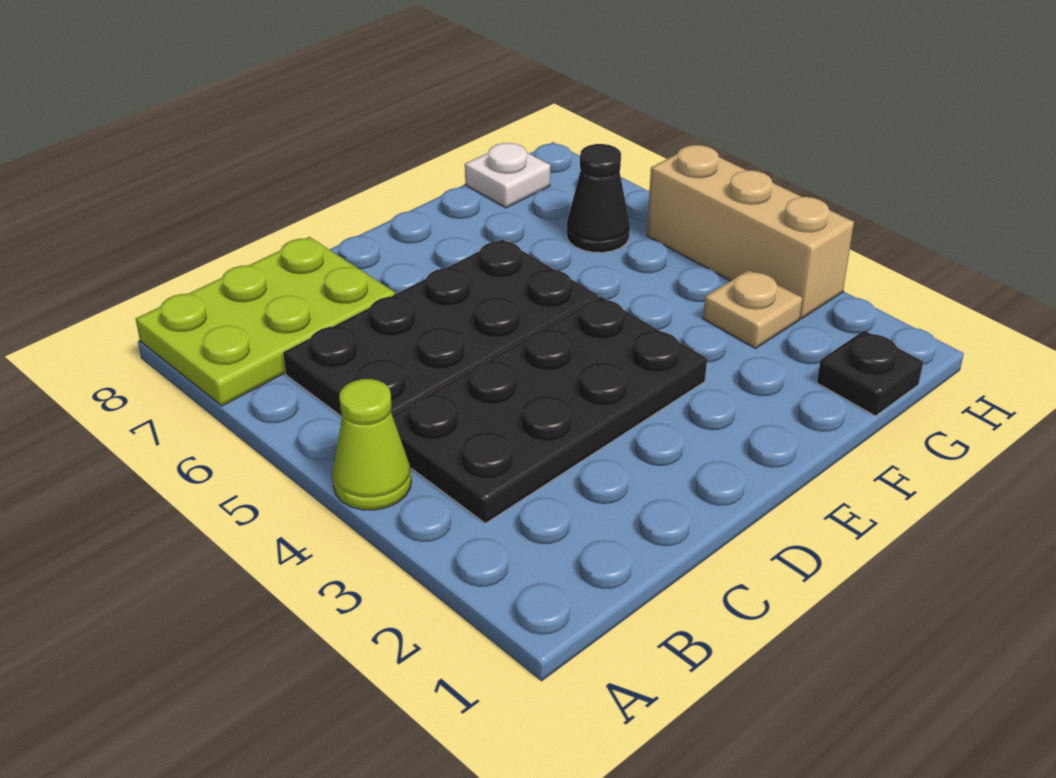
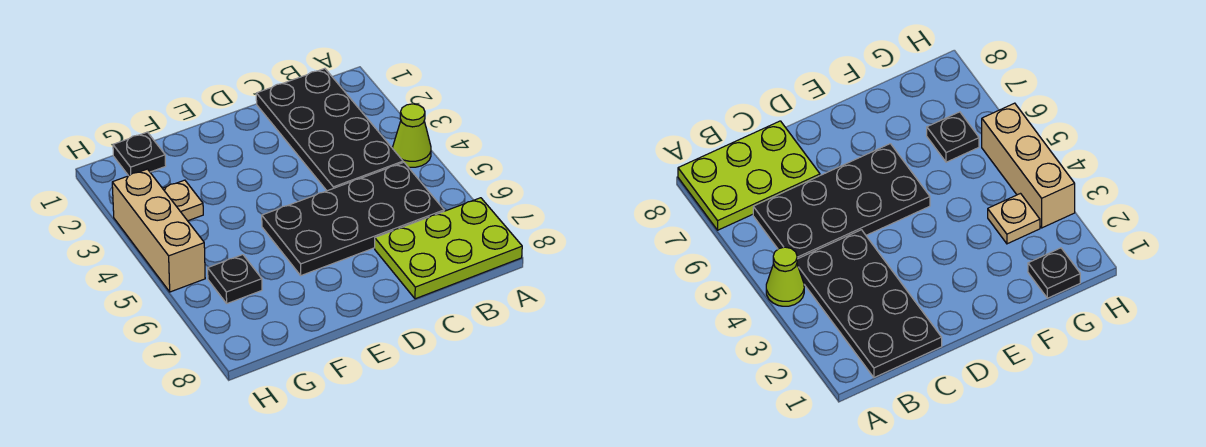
black 2x4 plate [392,296,707,523] -> black 2x4 plate turned to [256,68,403,191]
black 1x1 cone [567,144,630,253] -> black 1x1 plate [208,255,262,303]
white 1x1 plate [465,143,550,208] -> none

